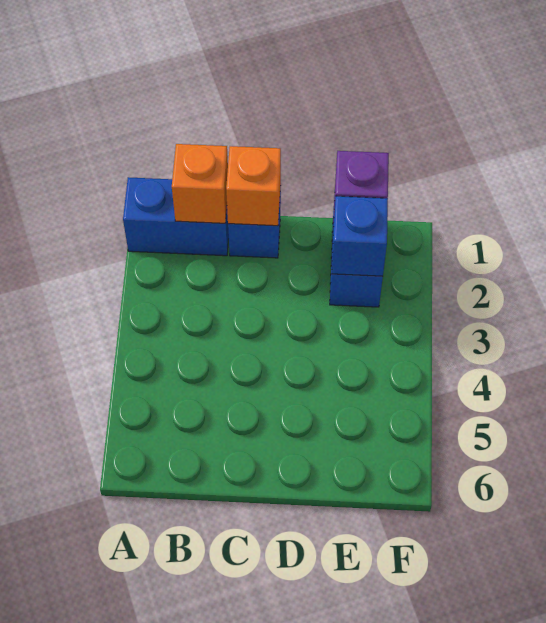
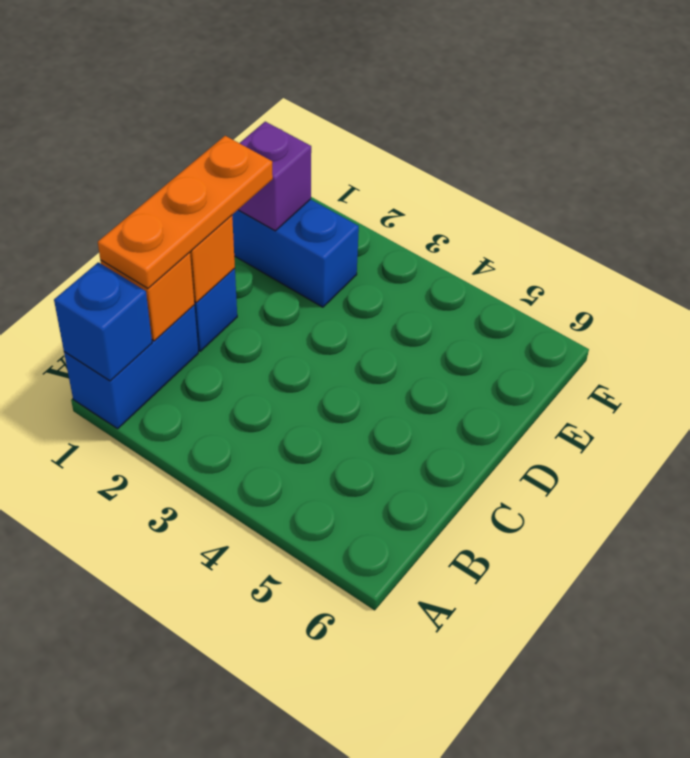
none -> orange 1x3 plate [98,136,273,288]
blue 1x1 brick [332,196,388,276] -> blue 1x1 brick moved to [54,262,152,381]

